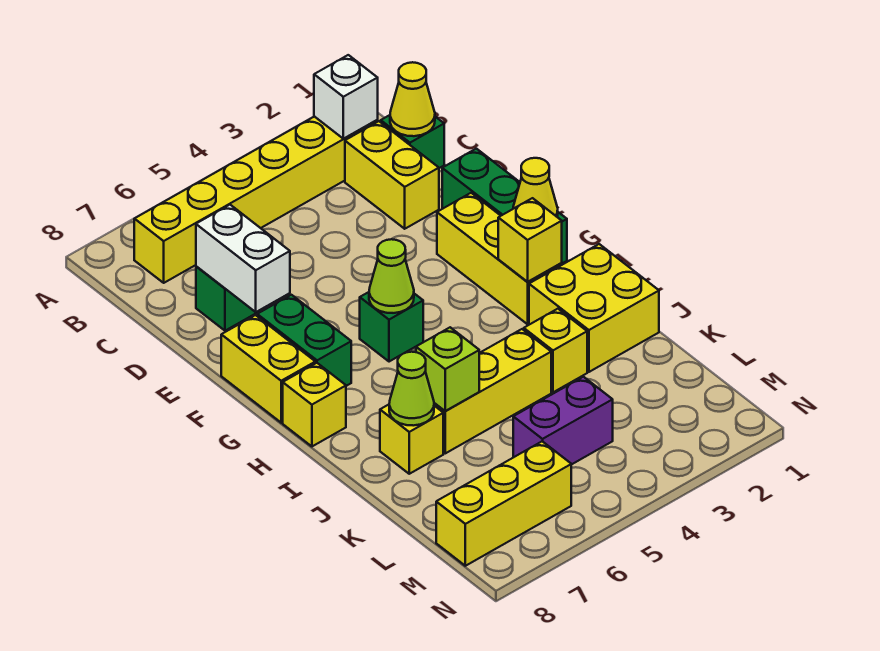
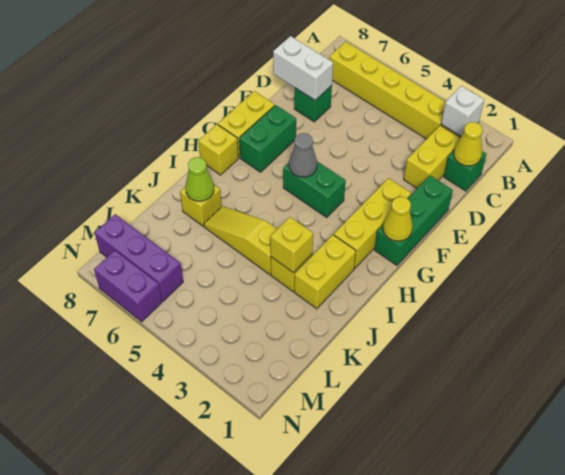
white 1x2 brick [196,205,290,312] -> white 1x2 brick turned to [273,36,333,100]
green 1x1 brick [360,292,423,362] -> green 1x2 brick [283,161,346,218]
lime 1x1 cone [369,239,414,313] -> grey 1x1 cone [289,133,317,177]
yellow 1x1 brick [498,198,562,282] -> yellow 1x1 brick moved to [270,217,313,273]
yellow 2x2 brick [529,244,659,372] -> yellow 1x2 brick [294,235,356,309]
yellow 1x3 brick [434,329,551,453] -> yellow 1x3 slope [204,206,277,275]
lime 1x1 brick [416,327,479,411] -> none
purple 1x2 brick [513,377,613,465] -> purple 1x2 brick moved to [94,250,162,322]
yellow 1x3 brick [436,441,571,566] -> purple 1x3 brick [95,214,183,301]

